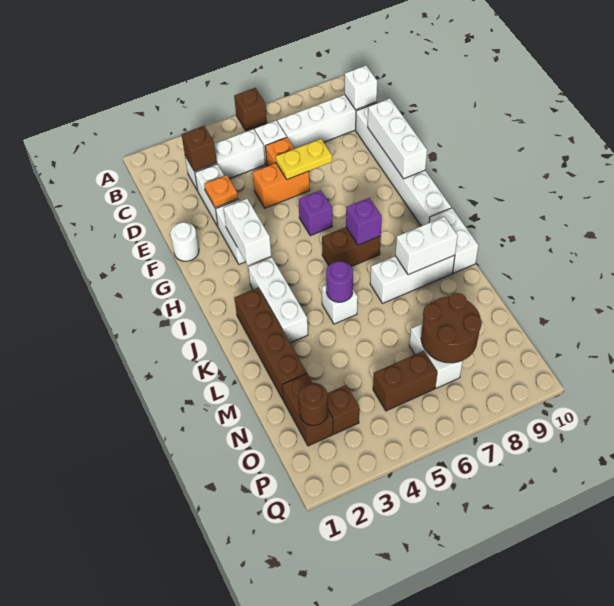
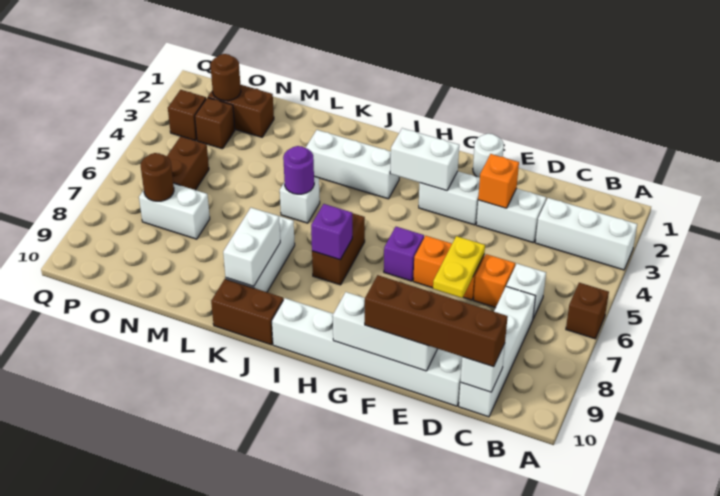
white 1x3 brick [185,129,265,191] -> white 1x3 brick turned to [535,198,637,270]
brown 1x1 brick [181,126,217,171] -> brown 1x1 brick moved to [168,90,206,141]
orange 1x1 plate [204,175,238,208] -> orange 1x1 brick [478,154,519,208]
orange 1x2 brick [253,163,310,208] -> orange 1x2 brick turned to [413,236,484,300]
brown 1x4 brick [234,288,307,399] -> brown 1x4 brick moved to [365,275,508,367]
white 1x2 brick [429,208,479,273] -> brown 1x2 brick [211,279,283,345]
brown 2x2 round brick [421,293,482,363] -> brown 1x1 round brick [141,153,174,201]

